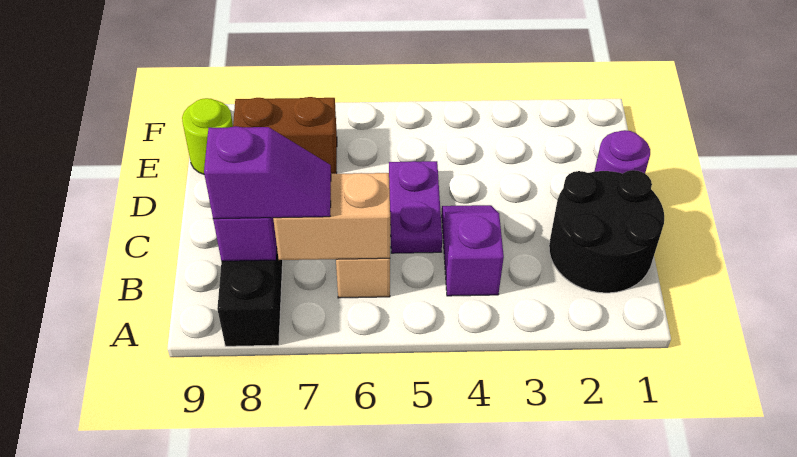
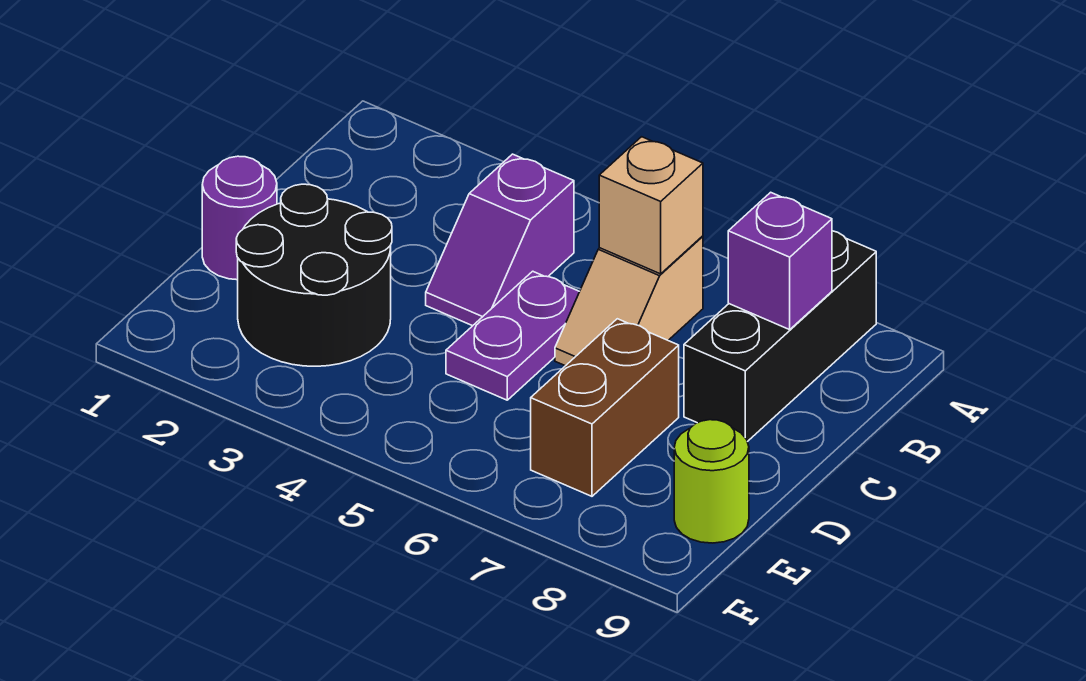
black 2x2 round brick [549,170,664,293] -> black 2x2 round brick moved to [236,184,392,366]
tan 1x2 brick [273,173,390,260] -> tan 1x1 brick [599,137,703,274]
purple 1x2 slope [204,126,331,219] -> none
brown 1x2 brick [233,97,337,174] -> brown 1x2 brick turned to [531,319,679,496]

